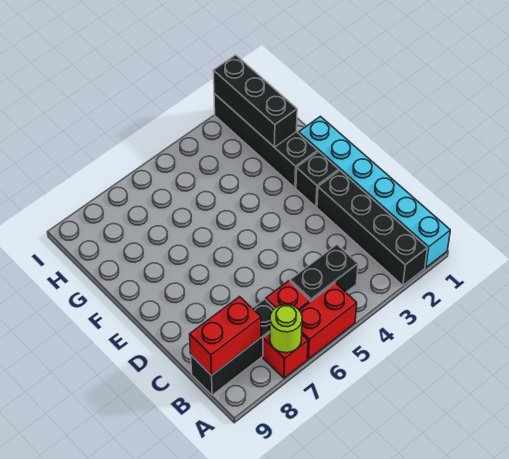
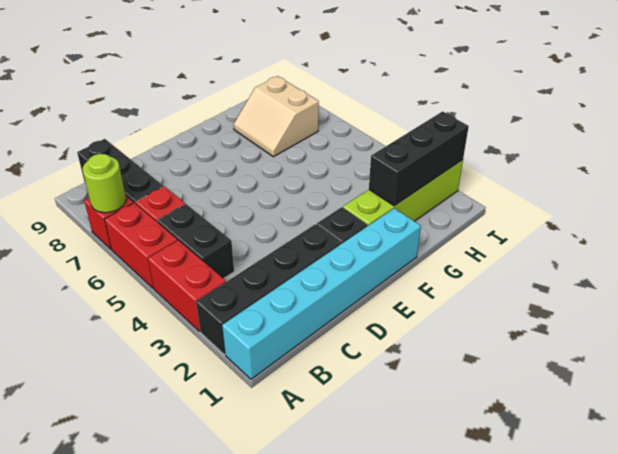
red 1x2 brick [190,297,261,375] -> red 1x2 brick moved to [148,240,226,331]
black 1x4 brick [214,94,318,188] -> lime 1x4 brick [343,160,463,226]
none -> tan 2x2 slope [234,76,319,157]

